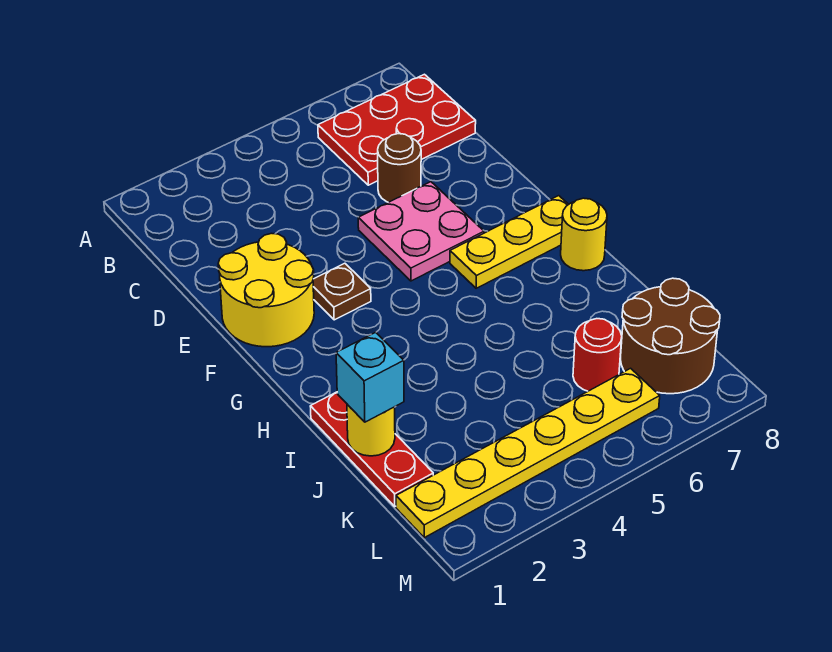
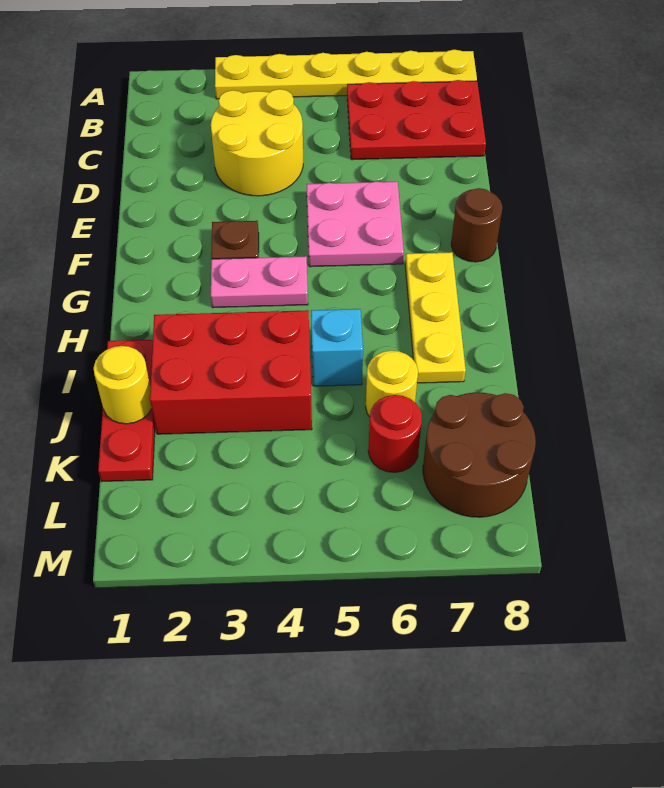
brown 1x1 round brick [378,134,421,202] -> brown 1x1 round brick moved to [451,188,502,262]
yellow 2x2 round brick [218,233,314,347] -> yellow 2x2 round brick moved to [211,89,303,196]
none -> pink 1x2 plate [211,256,308,308]
yellow 1x3 plate [450,196,569,288] -> yellow 1x3 plate turned to [405,252,466,383]
yellow 1x1 round brick [561,198,607,271] -> yellow 1x1 round brick moved to [366,351,418,417]
none -> red 2x3 brick [150,310,312,434]
cyan 1x1 brick [336,332,404,422] -> cyan 1x1 brick moved to [311,309,363,386]
yellow 1x6 plate [396,368,660,538] -> yellow 1x6 plate moved to [215,50,477,99]

